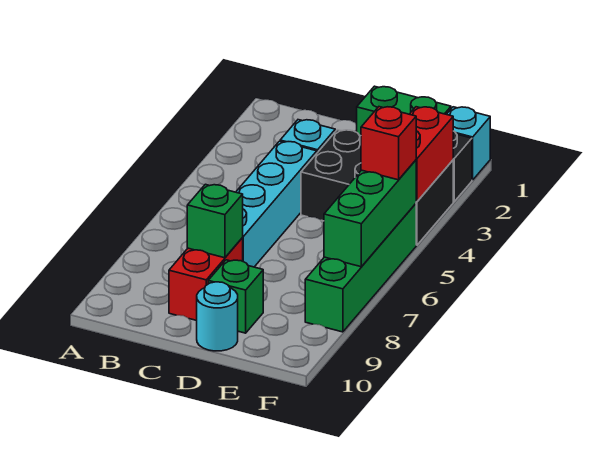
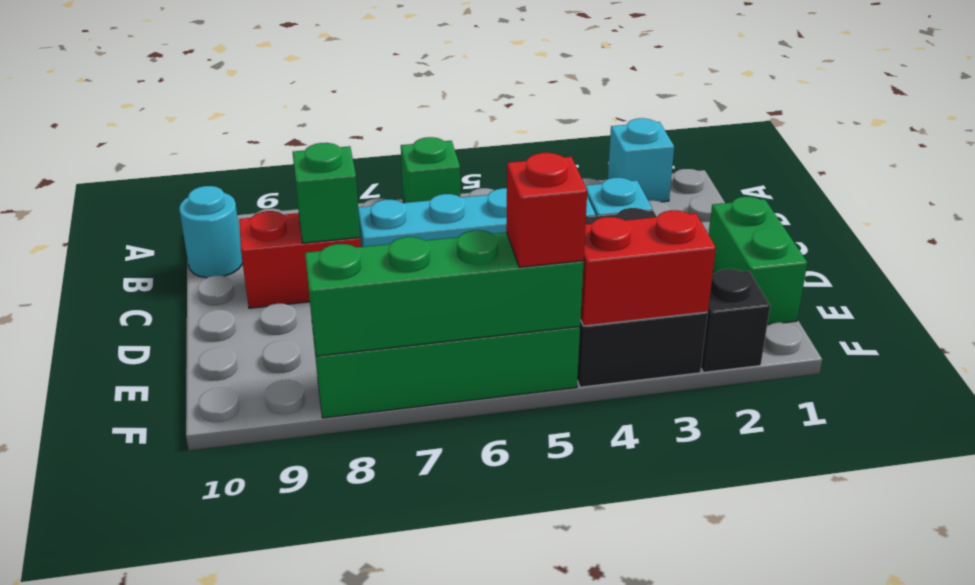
green 1x1 brick [208,260,263,333] -> green 1x1 brick moved to [401,137,460,203]
cyan 1x1 round brick [197,282,238,351] -> cyan 1x1 round brick moved to [179,186,243,278]
cyan 1x1 brick [447,107,490,180] -> cyan 1x1 brick moved to [608,118,674,202]
green 1x3 brick [324,160,416,267] -> green 1x4 brick [305,230,584,356]

